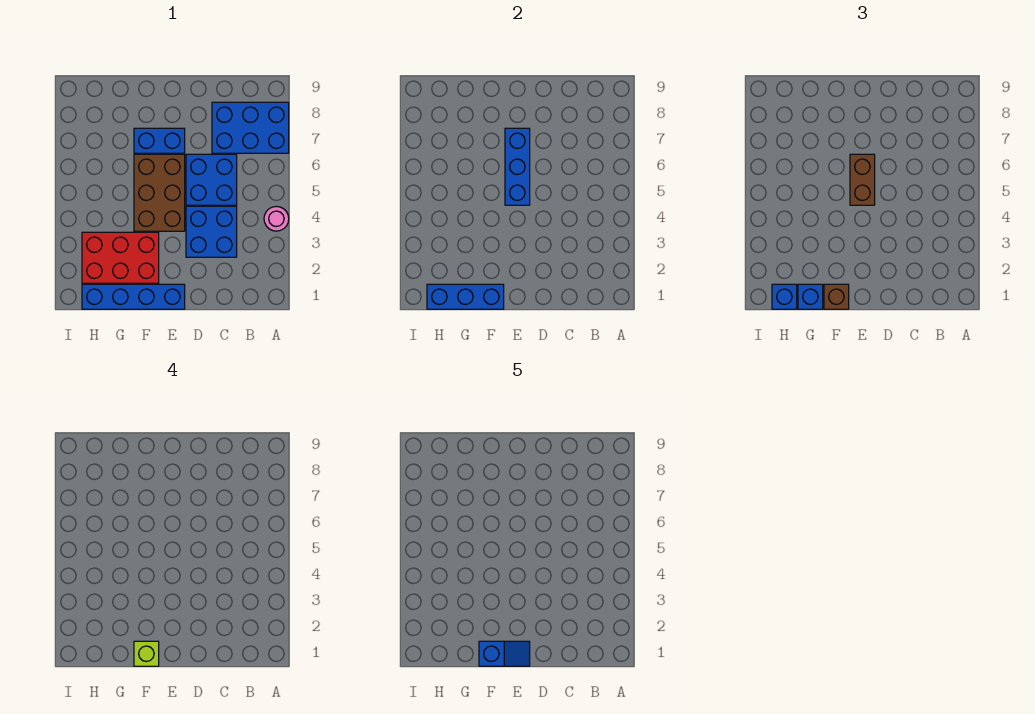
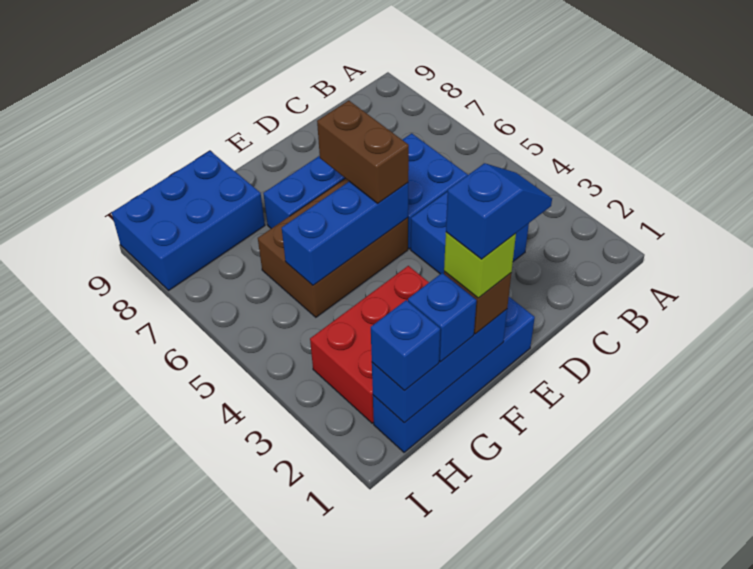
pink 1x1 round brick [264,206,289,231] -> none
blue 2x3 brick [212,102,289,153] -> blue 2x3 brick moved to [112,151,265,290]
brown 2x3 brick [134,154,185,231] -> brown 2x3 brick turned to [258,178,408,317]
blue 1x3 brick [505,128,530,205] -> blue 1x3 brick turned to [282,182,408,285]

